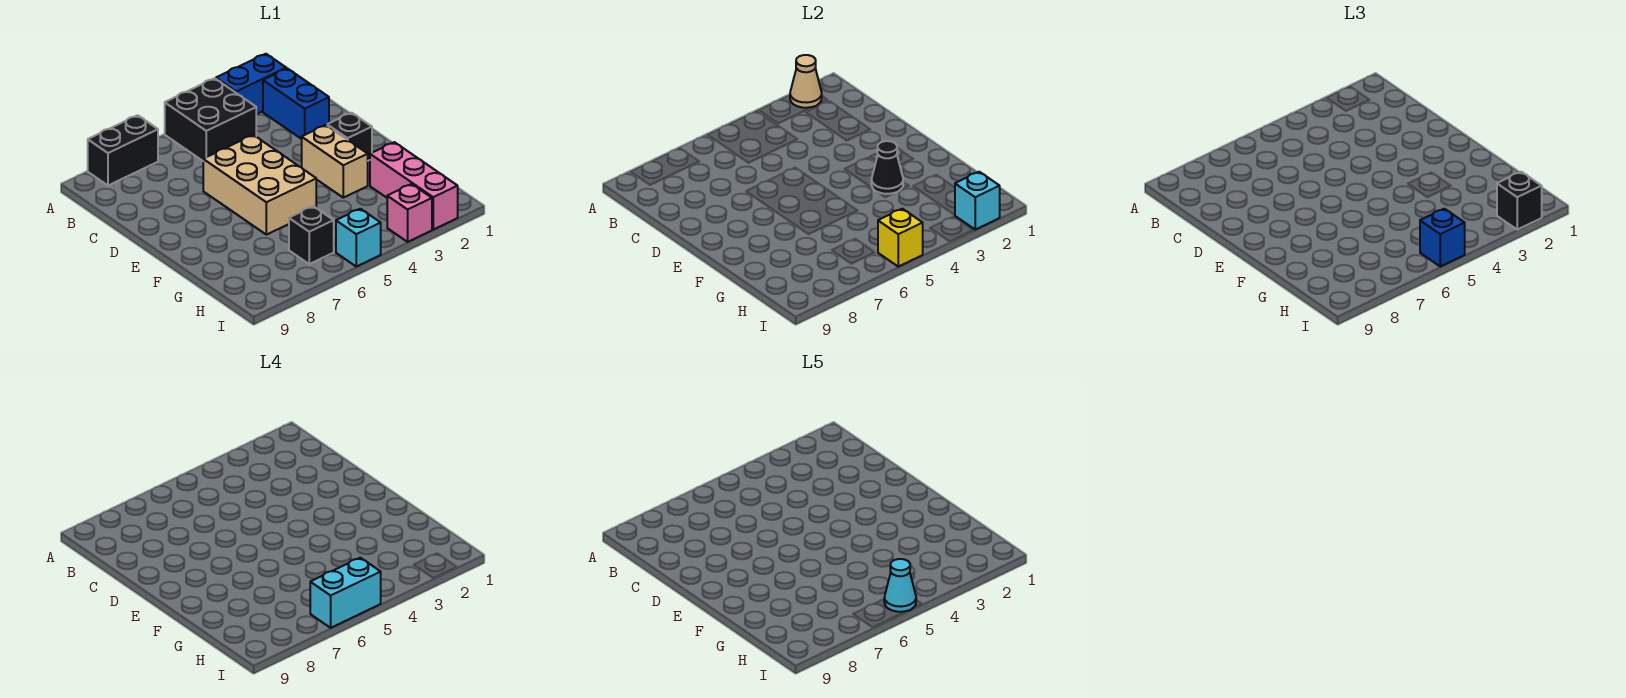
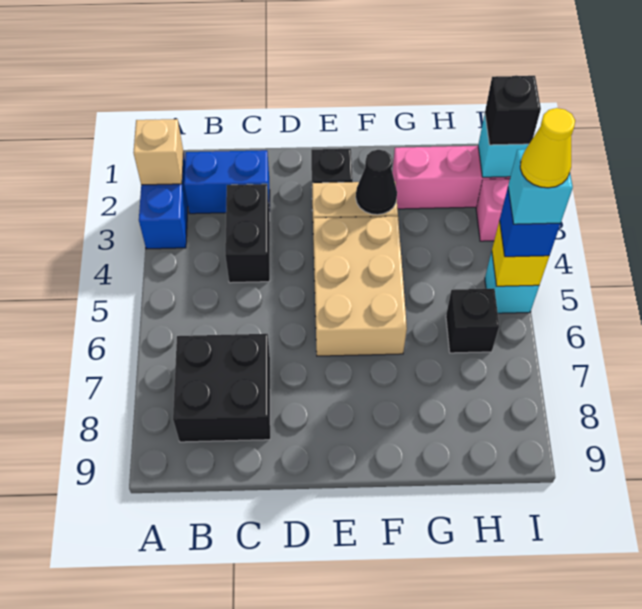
tan 1x1 cone [790,55,822,108] -> tan 1x1 brick [133,119,184,185]
black 2x2 brick [165,78,256,161] -> black 2x2 brick moved to [173,334,270,442]
black 1x2 brick [88,115,158,185] -> black 1x2 brick moved to [225,184,270,283]
tan 2x3 brick [203,135,316,235] -> tan 2x3 brick turned to [313,216,407,356]
cyan 1x2 brick [310,558,381,628] -> cyan 1x1 brick [508,149,573,224]
cyan 1x1 cone [884,559,916,612] -> yellow 1x1 cone [520,108,575,188]

